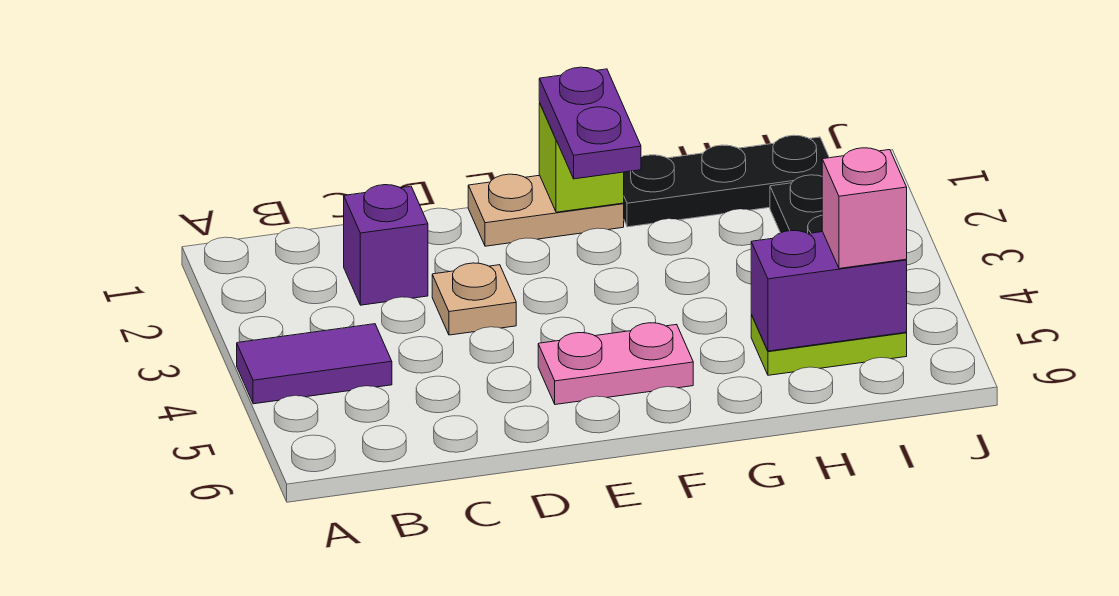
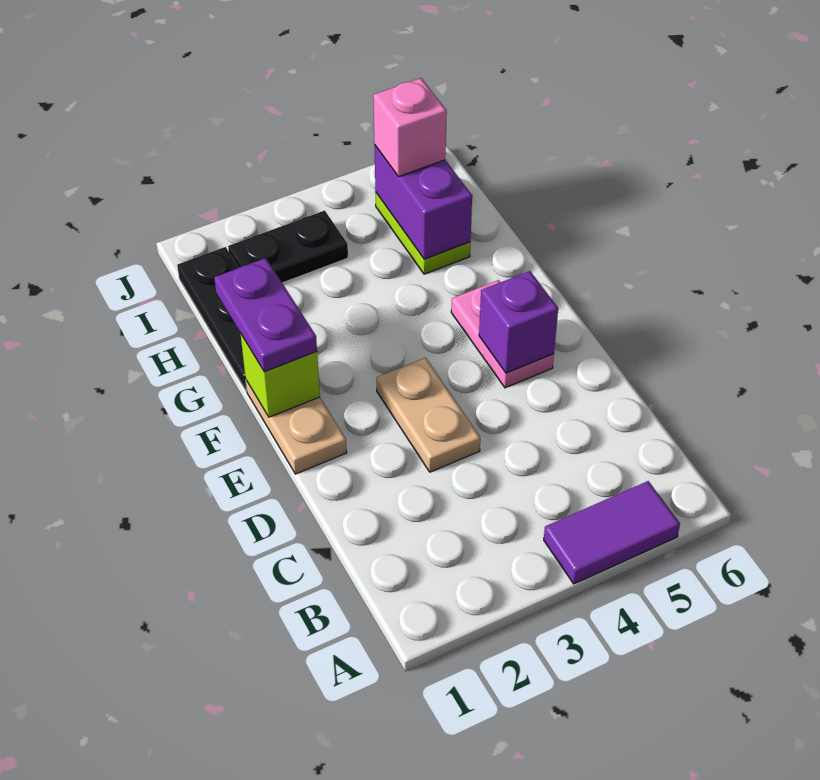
purple 1x2 tile [237,324,392,404] -> purple 1x2 tile turned to [544,481,680,584]
purple 1x1 brick [344,185,428,305] -> purple 1x1 brick moved to [479,271,558,373]
tan 1x1 plate [432,263,516,335] -> tan 1x2 plate [377,358,480,472]
purple 1x2 plate [539,67,641,179] -> purple 1x2 plate turned to [214,258,317,372]

